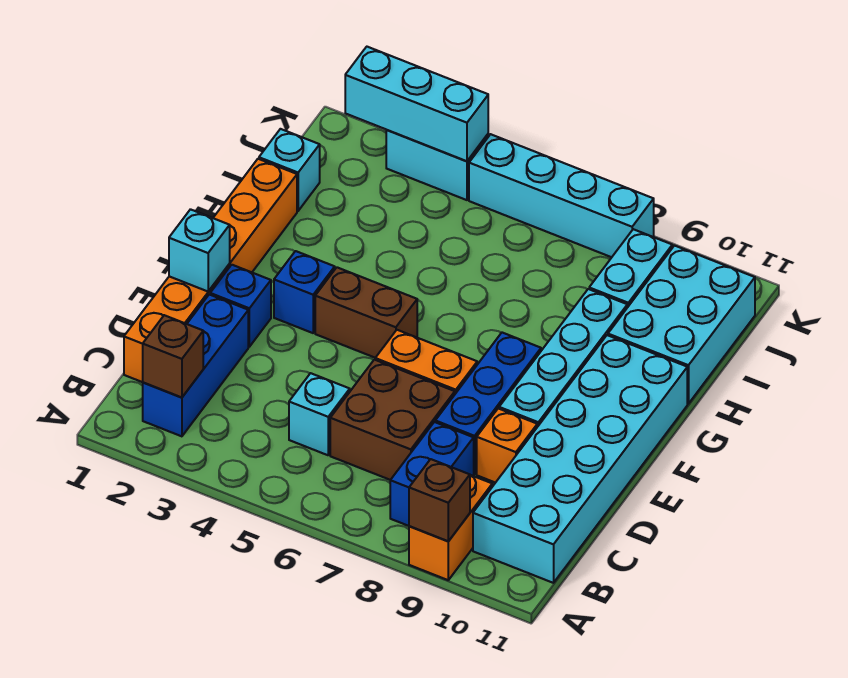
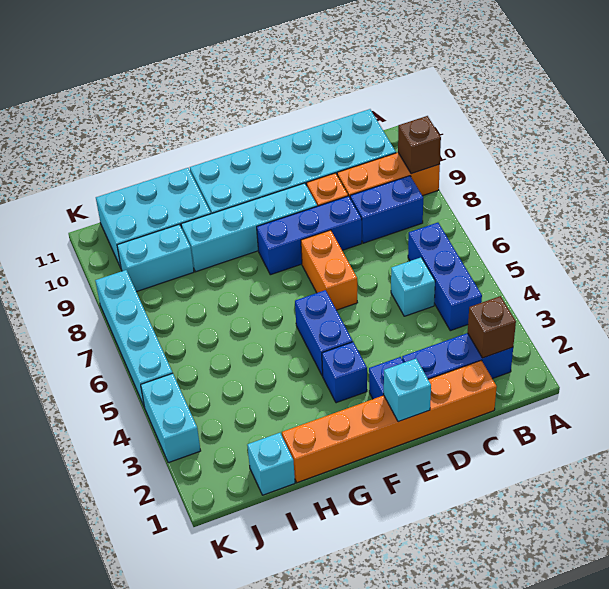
orange 1x2 brick [409,475,492,580] -> orange 1x3 brick [337,153,440,197]
none -> blue 1x3 brick [408,223,482,331]
brown 2x2 brick [330,360,455,480] -> none
brown 1x2 brick [315,267,417,358] -> blue 1x2 brick [295,290,353,376]
cyan 1x3 brick [345,47,488,161] -> none

